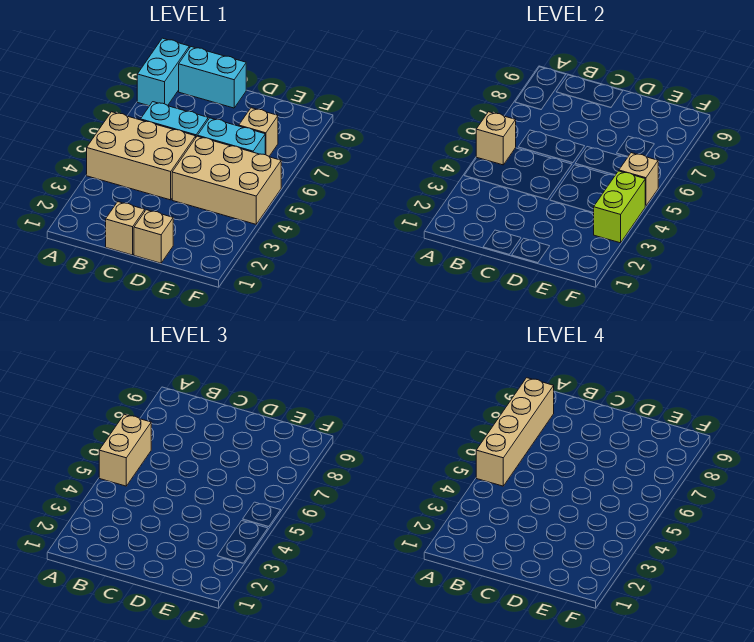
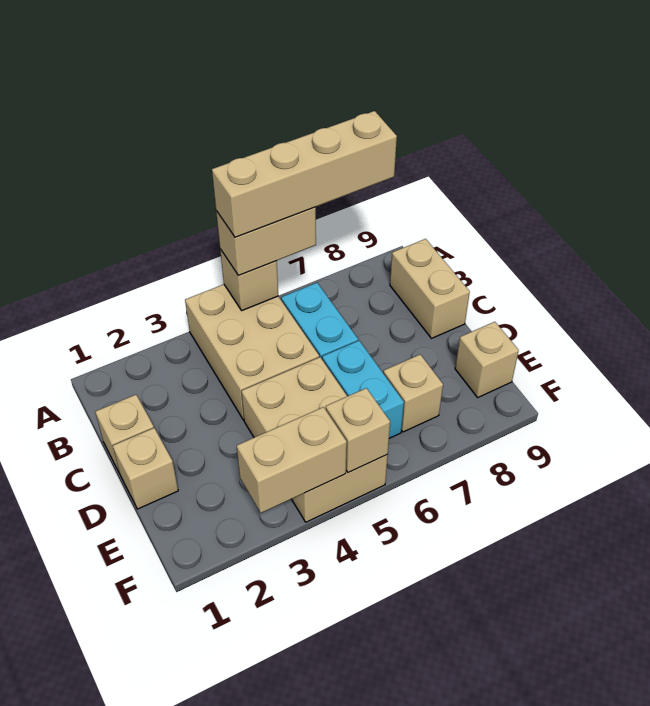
cyan 1x2 brick [137,38,189,106] -> none
cyan 1x2 brick [179,47,246,108] -> tan 1x2 brick [390,239,470,338]
none -> tan 1x1 brick [455,322,519,397]
lime 1x2 brick [594,171,645,243] -> tan 1x2 brick [237,407,347,513]

